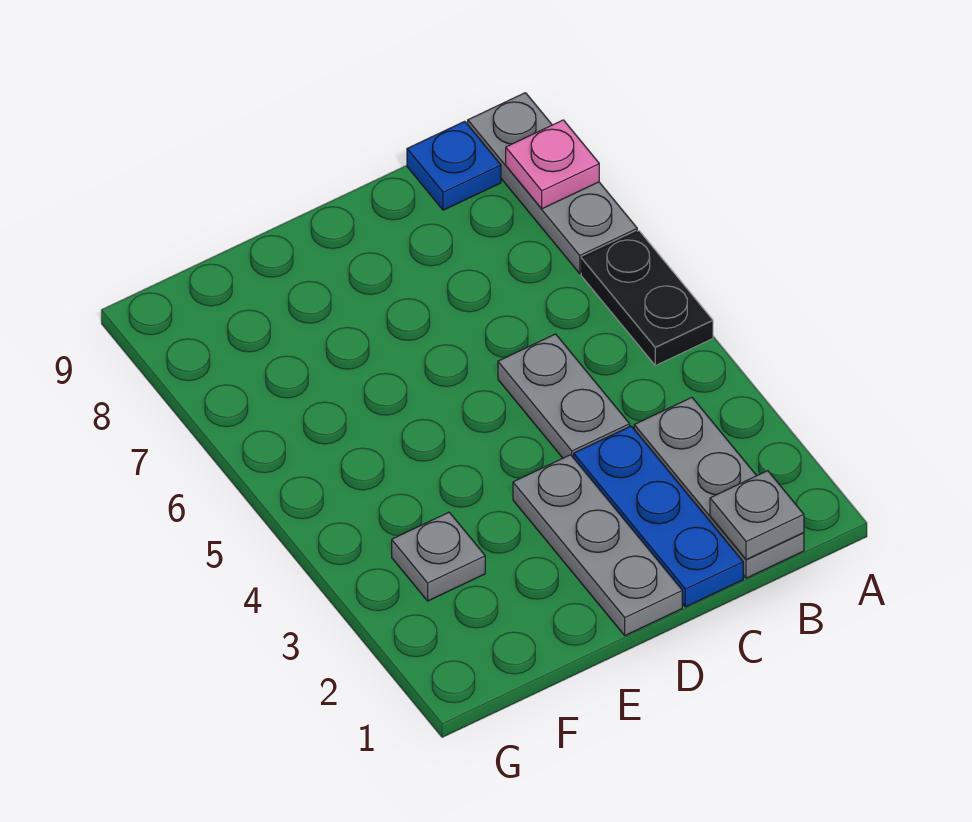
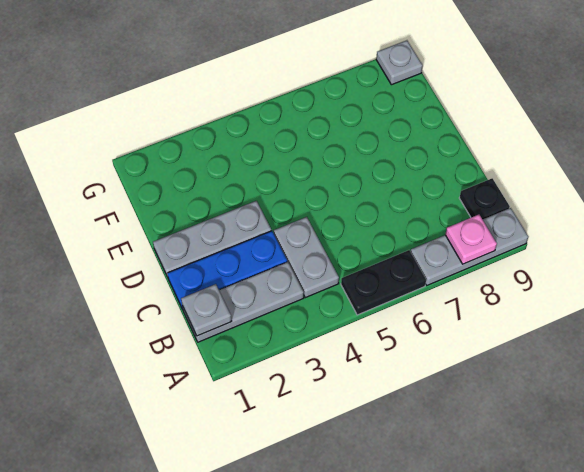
blue 1x1 plate [407,121,501,210] -> black 1x1 plate [459,178,510,219]
grey 1x2 plate [498,334,630,458] -> grey 1x2 plate turned to [274,217,339,298]
grey 1x1 plate [392,512,485,601] -> grey 1x1 plate moved to [376,40,423,85]

